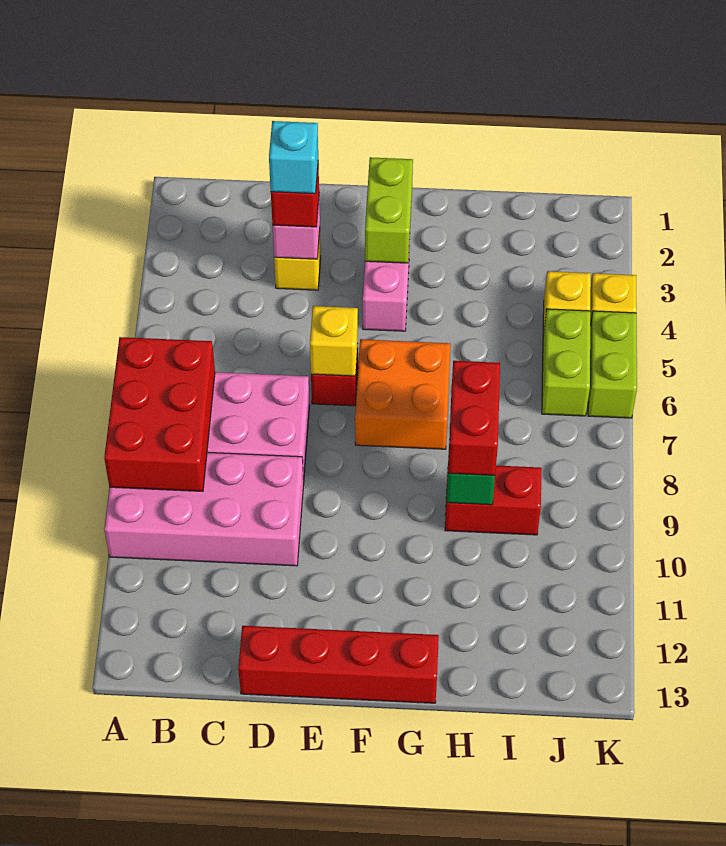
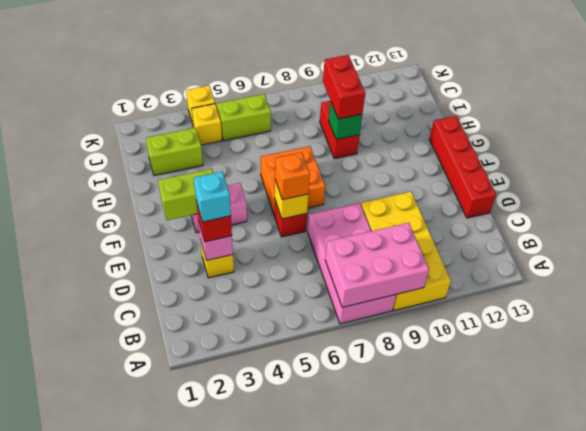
red 2x3 brick [104,337,215,491] -> pink 2x3 brick [325,223,429,307]
pink 2x4 brick [104,452,304,566] -> yellow 2x4 brick [361,192,451,310]
none -> orange 1x1 brick [275,152,310,200]
red 1x2 brick [448,361,500,475] -> red 1x2 brick turned to [323,55,365,119]
lime 1x2 brick [588,311,637,418] -> lime 1x2 brick moved to [146,128,203,176]

